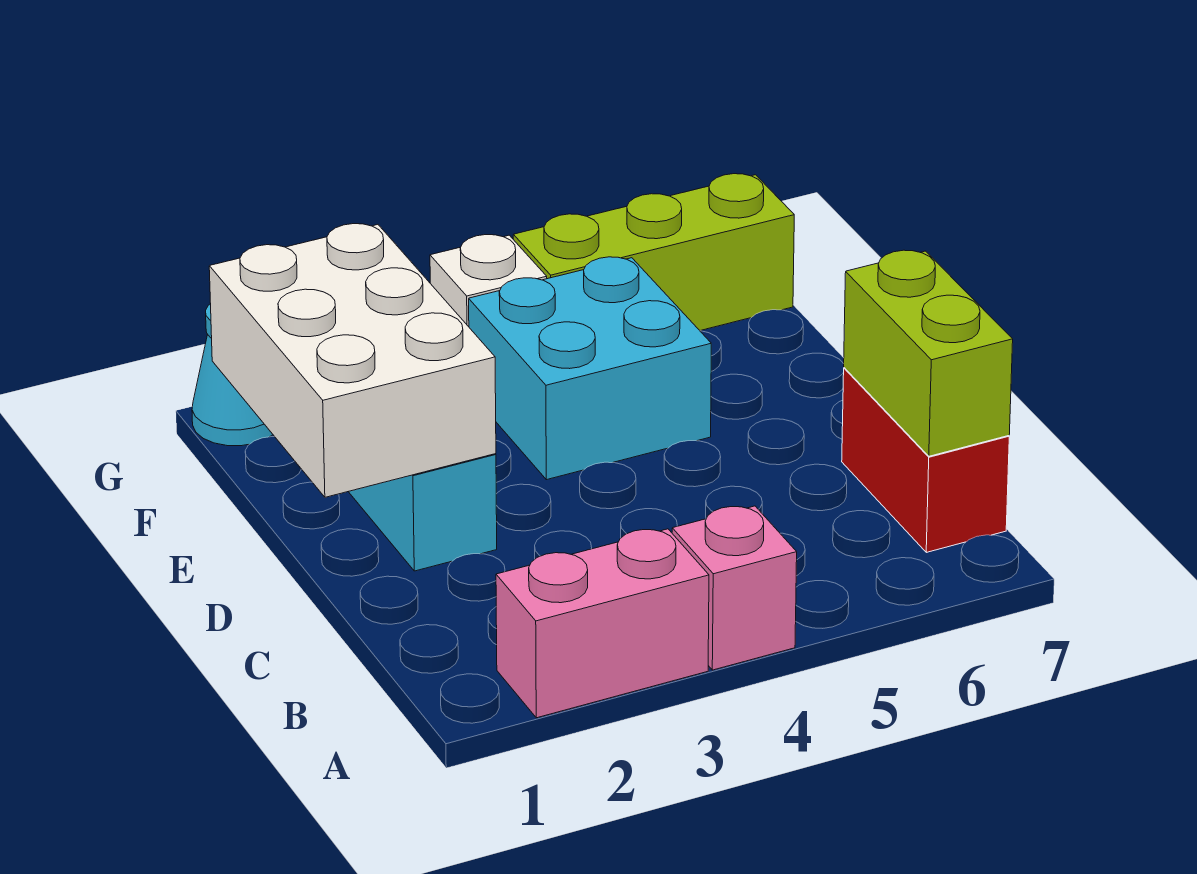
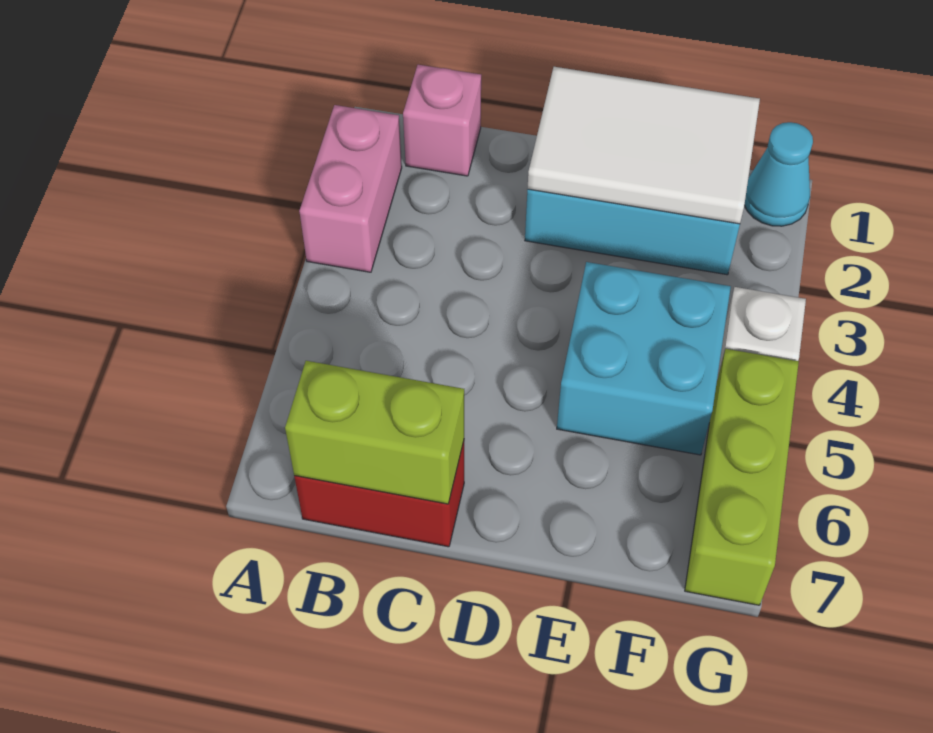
pink 1x1 brick [672,506,797,670] -> pink 1x1 brick moved to [403,65,481,176]
white 2x3 brick [209,224,496,497] -> white 2x3 tile [527,67,760,224]

